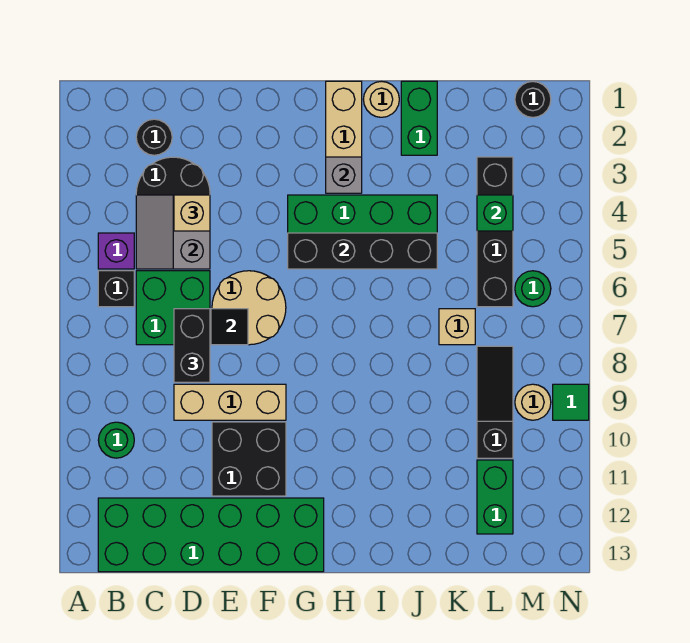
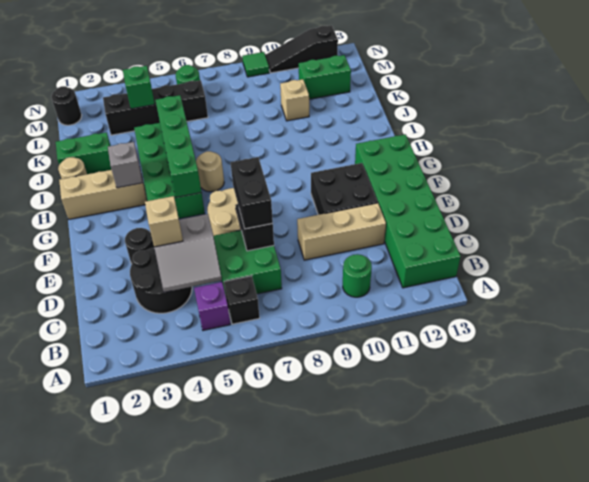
black 1x1 round brick [136,119,172,155] -> black 1x1 round brick moved to [125,228,154,264]
black 1x2 brick [174,309,210,382] -> black 1x2 brick turned to [231,157,273,229]
tan 1x3 brick [174,384,286,420] -> tan 1x3 brick turned to [297,203,386,260]
black 1x4 brick [288,233,437,269] -> green 1x4 brick [156,95,202,198]
tan 1x1 brick [439,309,475,345] -> tan 1x1 brick moved to [280,79,309,121]
black 1x3 slope [477,346,513,458] -> black 1x3 slope moved to [265,25,338,73]
tan 1x1 round brick [515,384,551,420] -> tan 1x1 round brick moved to [196,151,224,192]

